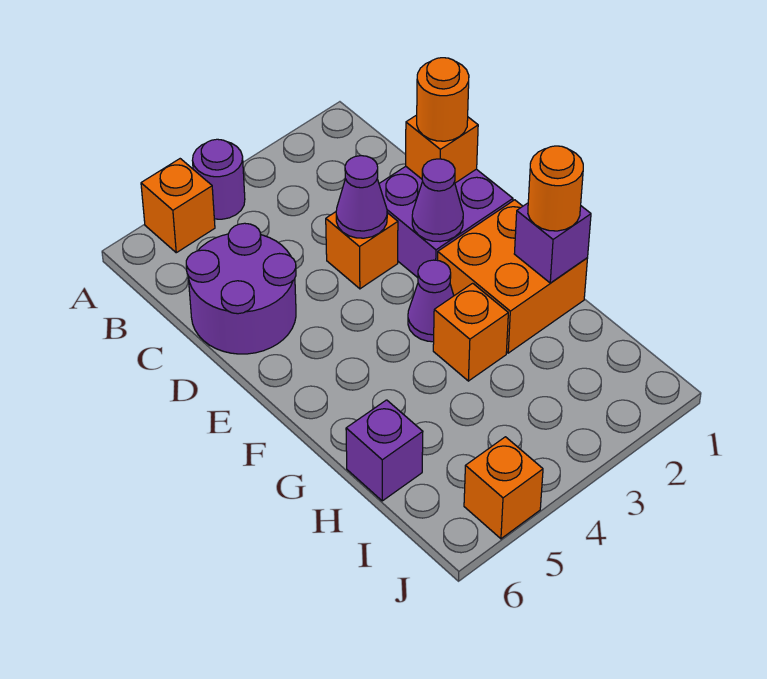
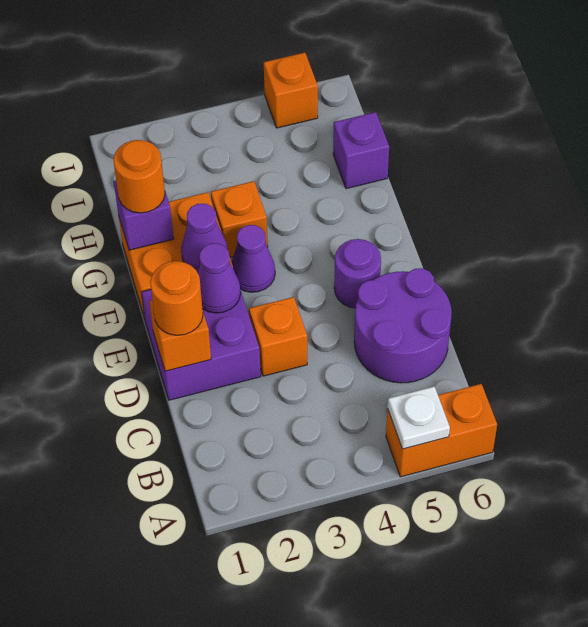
purple 1x1 round brick [192,139,245,219] -> purple 1x1 round brick moved to [334,239,381,308]
orange 1x1 brick [141,159,215,253] -> orange 1x2 brick [386,384,497,477]
none -> white 1x1 plate [388,386,450,449]
purple 1x1 cone [336,156,387,238] -> purple 1x1 cone moved to [181,204,227,272]

